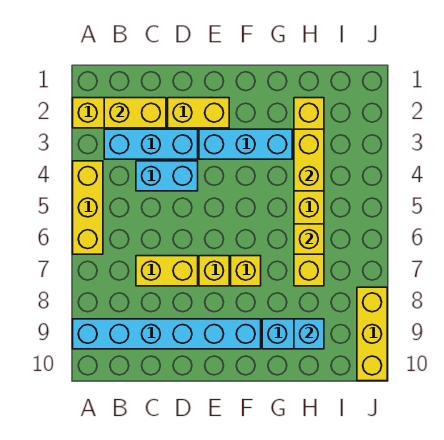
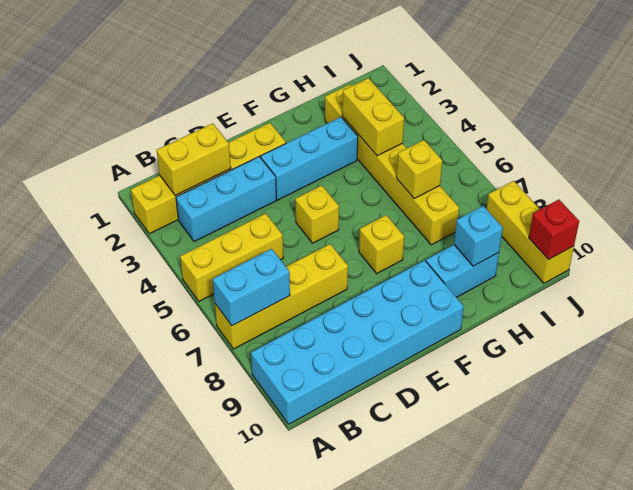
yellow 1x3 brick [73,161,103,254] -> yellow 1x3 brick turned to [180,213,283,301]
cyan 1x6 brick [73,319,261,349] -> cyan 2x6 brick [251,260,464,424]
cyan 1x2 brick [136,161,198,191] -> cyan 1x2 brick moved to [213,249,290,326]
yellow 1x2 brick [136,256,198,286] -> yellow 1x4 brick [215,244,348,349]
yellow 1x1 brick [199,256,229,286] -> yellow 1x1 brick moved to [295,185,339,243]
none -> red 1x1 brick [529,200,579,260]

